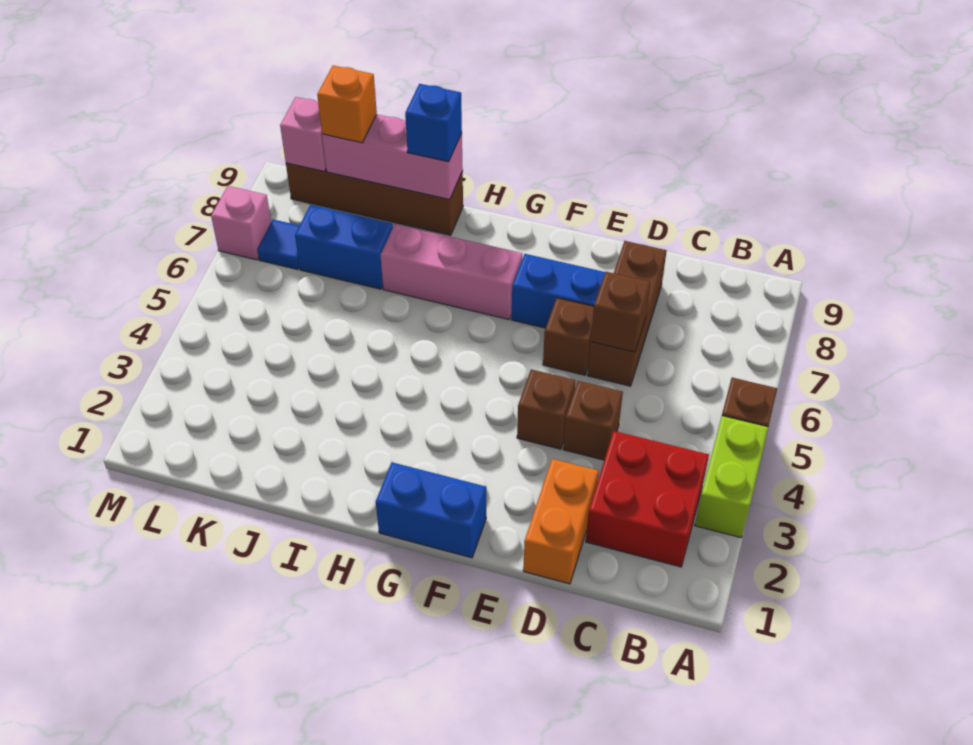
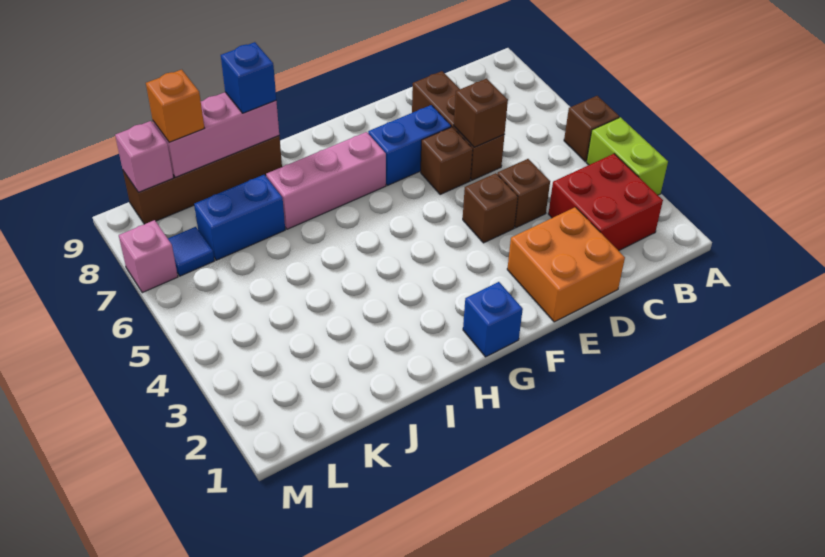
orange 1x2 brick [523,459,598,584] -> orange 2x2 brick [507,207,625,322]
blue 1x2 brick [376,462,486,558] -> blue 1x1 brick [463,282,523,357]

